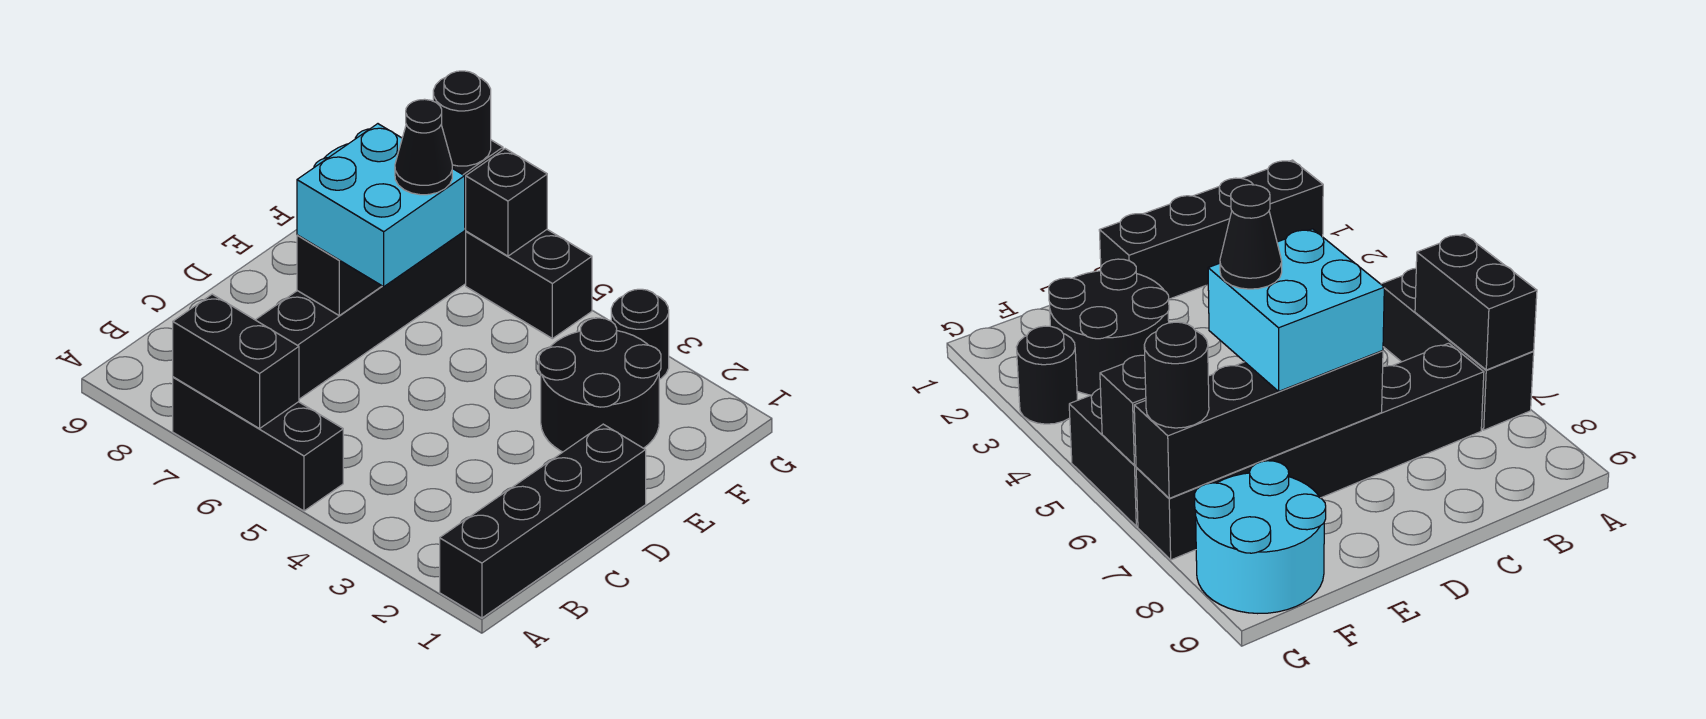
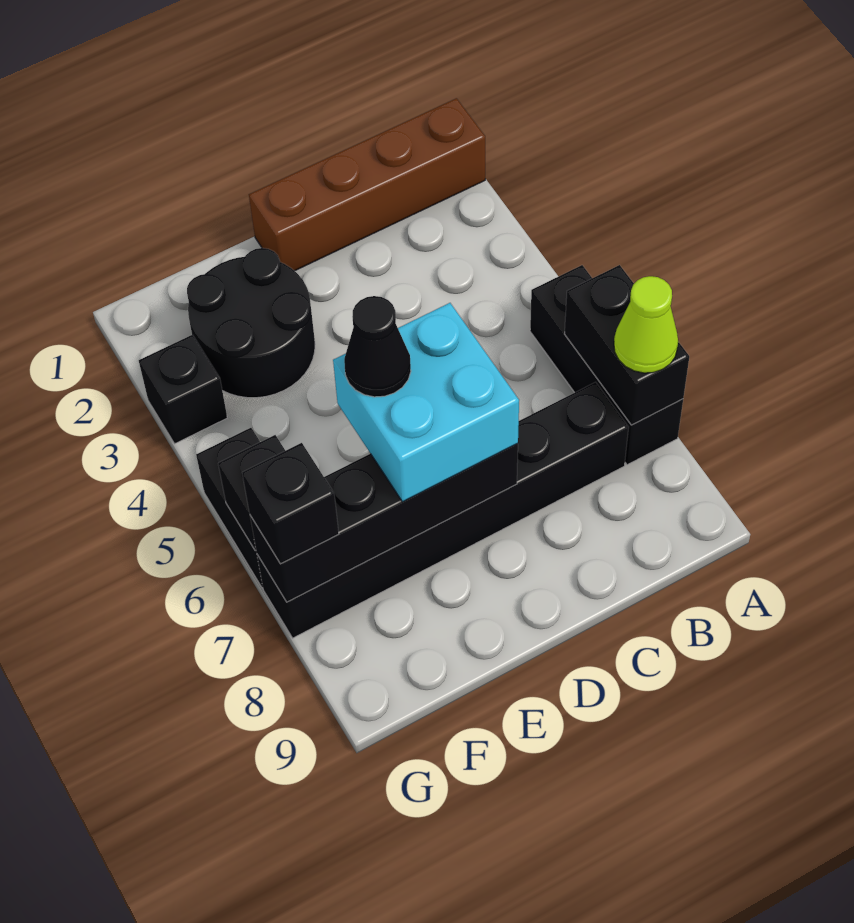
black 1x4 brick [440,424,646,618] -> brown 1x4 brick [249,98,485,271]
none -> lime 1x1 cone [614,276,678,373]
cyan 2x2 round brick [1194,461,1326,614] -> none
black 1x1 round brick [611,289,669,379] -> black 1x1 brick [139,335,227,444]
black 1x1 round brick [433,71,491,166] -> black 1x1 brick [242,443,339,564]

